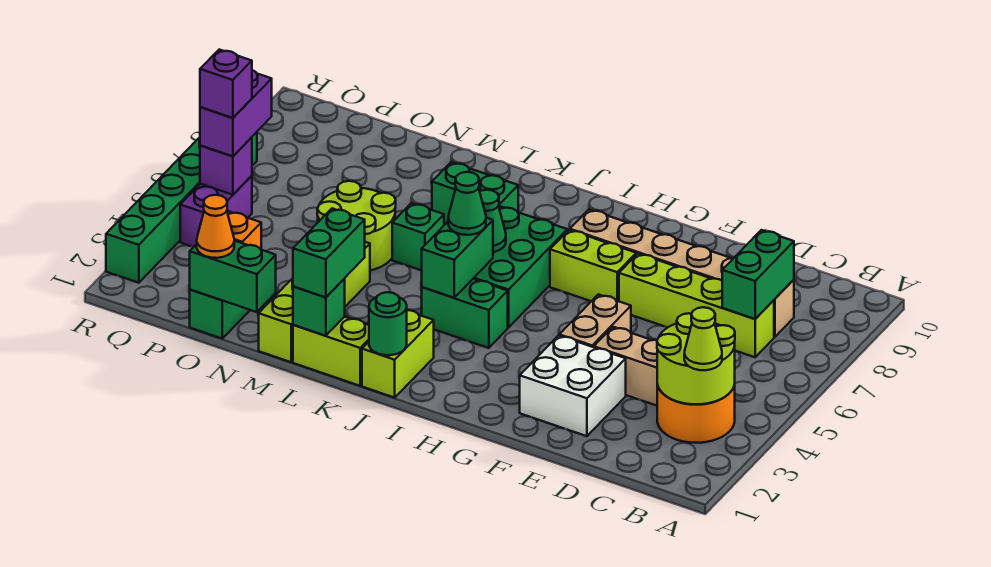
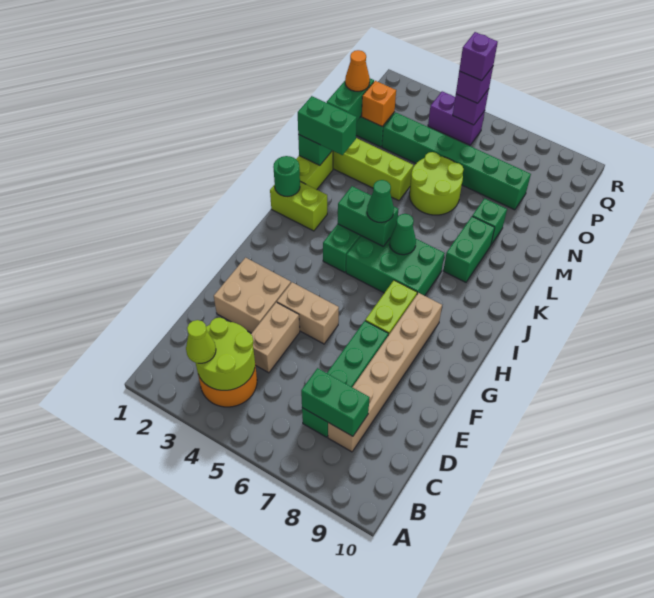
lime 1x4 brick [619,254,774,357] -> green 1x4 brick [302,321,388,437]
white 2x2 brick [520,335,626,436] -> tan 2x2 brick [214,258,291,333]
green 1x1 brick [392,203,444,271] -> green 1x1 brick moved to [472,199,507,245]
purple 1x2 brick [200,70,272,156] -> purple 1x1 brick [456,67,493,103]
green 1x6 brick [106,132,257,283] -> green 1x6 brick moved to [382,112,531,210]

